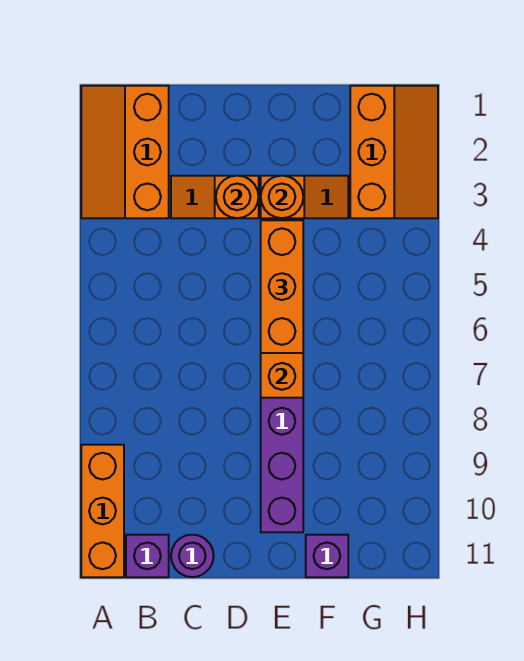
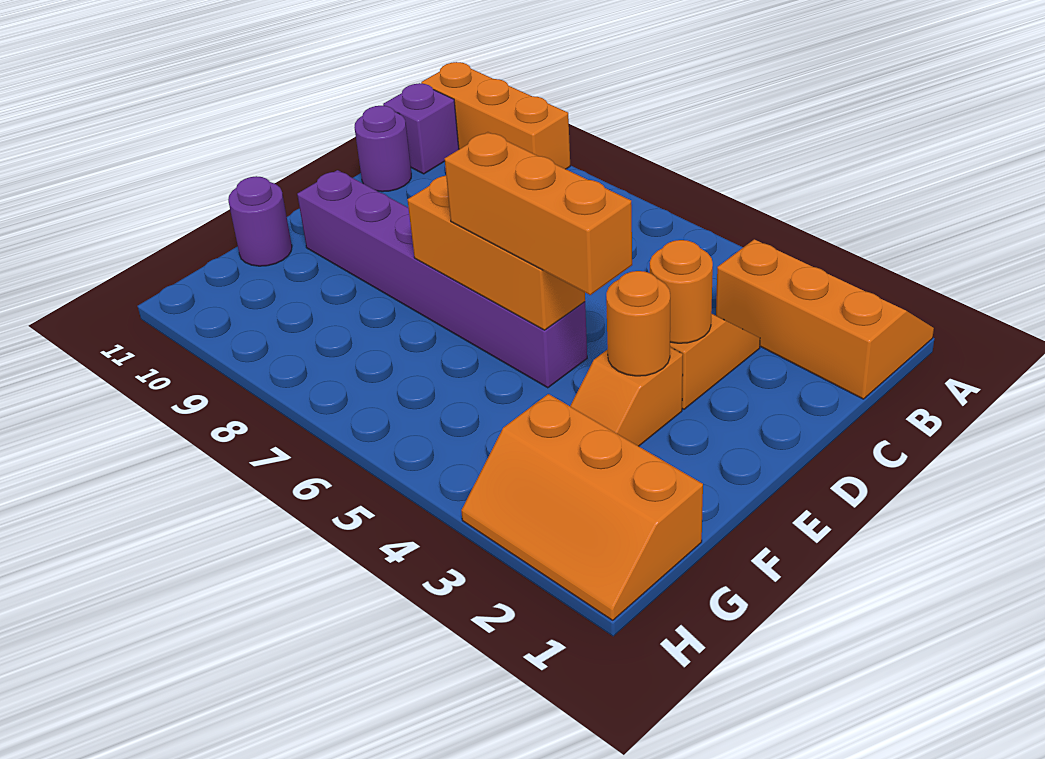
purple 1x1 brick [306,535,348,577] -> purple 1x1 round brick [228,176,292,266]

